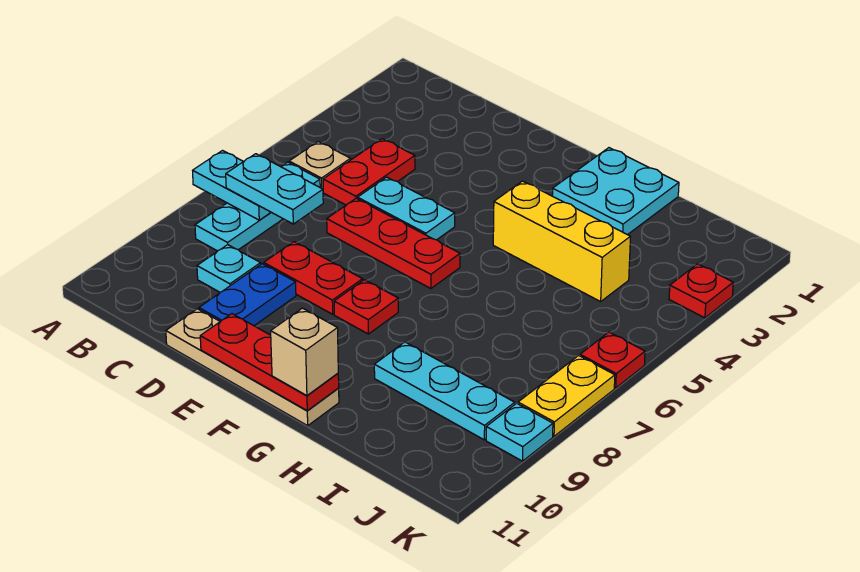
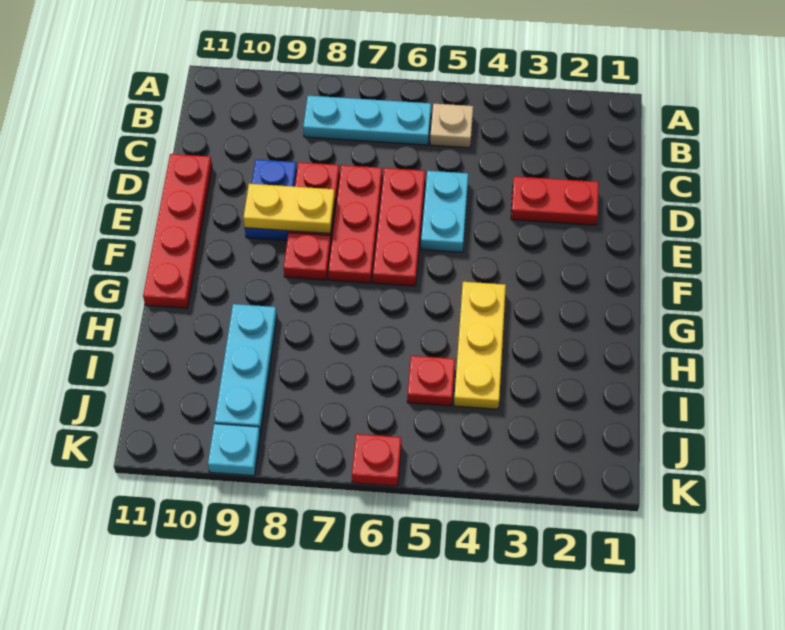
cyan 1x2 plate [193,151,271,220] -> none
cyan 1x2 plate [226,154,323,224] -> none
red 1x2 plate [323,139,415,205] -> red 1x2 plate moved to [511,176,599,225]
cyan 1x1 plate [197,245,261,292] -> none
blue 1x2 plate [199,264,296,326] -> blue 1x2 plate turned to [245,159,297,241]
tan 1x4 plate [166,309,339,426] -> red 1x4 plate [143,154,212,308]
red 1x3 plate [200,314,339,411] -> red 1x3 plate moved to [328,165,382,283]
cyan 2x2 plate [552,148,679,235] -> none
yellow 1x3 brick [493,181,630,302] -> yellow 1x3 plate [454,282,506,409]
tan 1x1 brick [271,308,338,396] -> none
red 1x1 plate [669,264,733,318] -> red 1x1 plate moved to [407,356,455,406]
yellow 1x2 plate [518,356,615,436] -> yellow 1x2 plate moved to [243,184,335,233]

